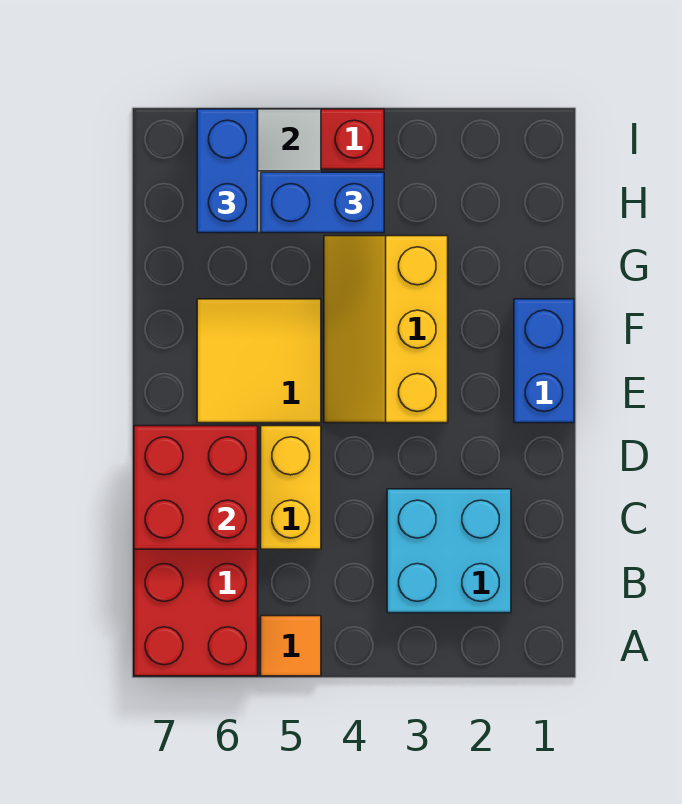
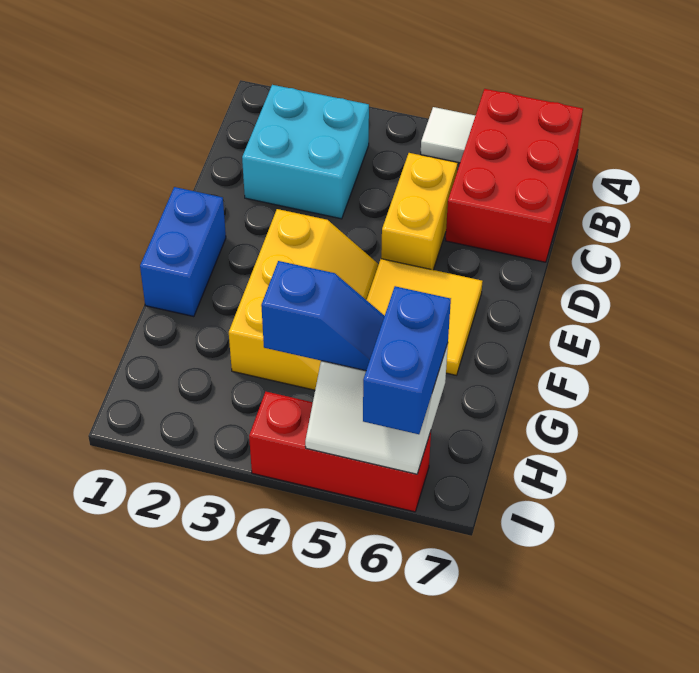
orange 1x1 tile [261,616,321,676] -> white 1x1 tile [421,107,475,163]
red 2x2 brick [134,426,258,549] -> none
blue 1x2 brick [261,172,384,233] -> blue 1x2 slope [261,261,384,371]

